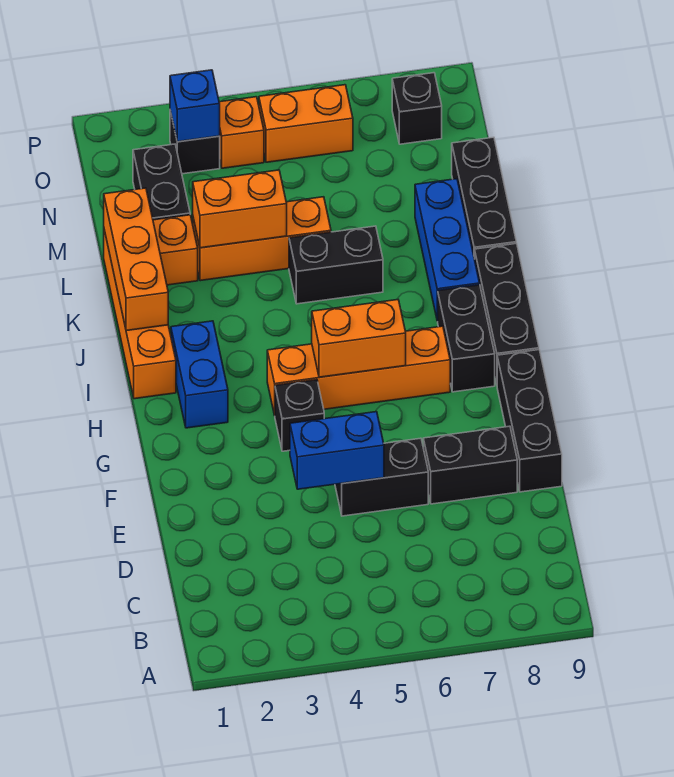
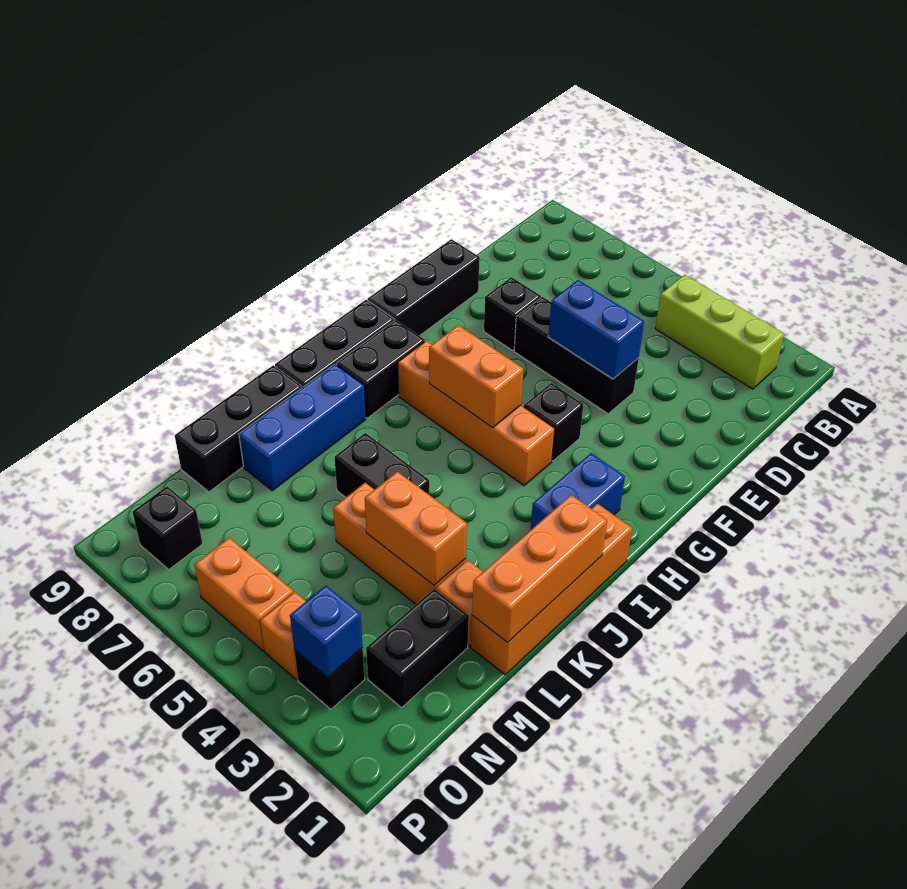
none -> lime 1x3 brick [655,275,784,389]
black 1x2 brick [335,438,428,516] -> black 1x3 brick [514,297,639,414]
black 1x2 brick [423,426,517,504] -> black 1x1 brick [484,277,541,350]

